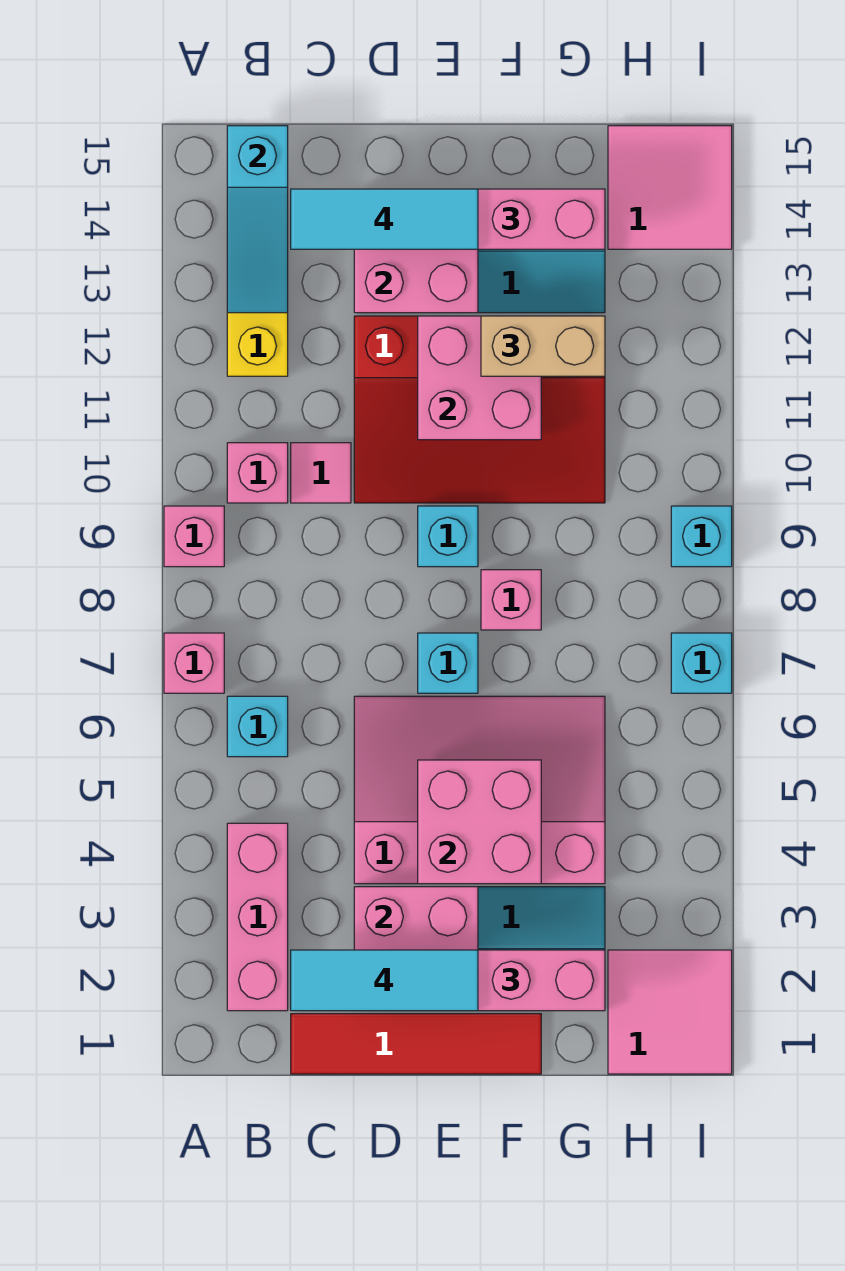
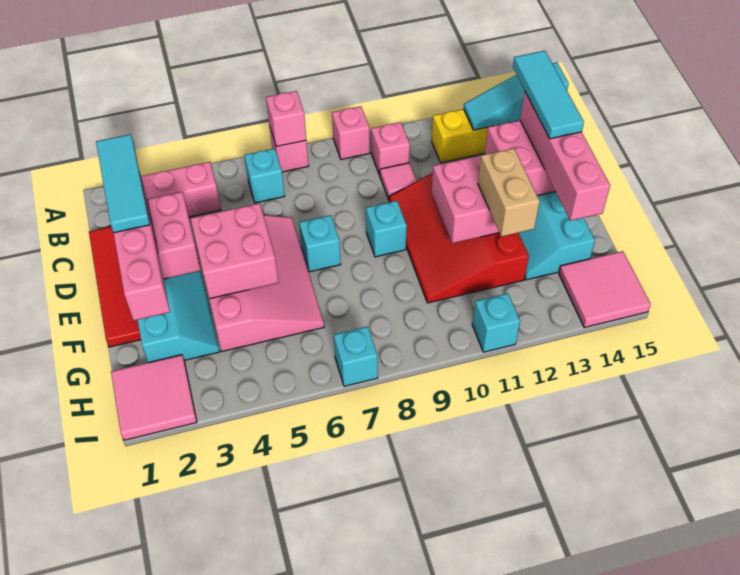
pink 1x1 brick [481,570,541,630] -> pink 1x1 brick moved to [266,91,306,147]
cyan 1x1 brick [671,506,732,567] -> cyan 1x1 brick moved to [472,293,520,352]

